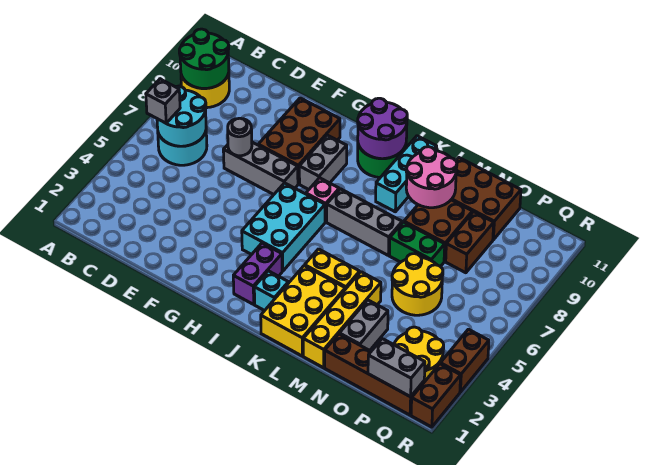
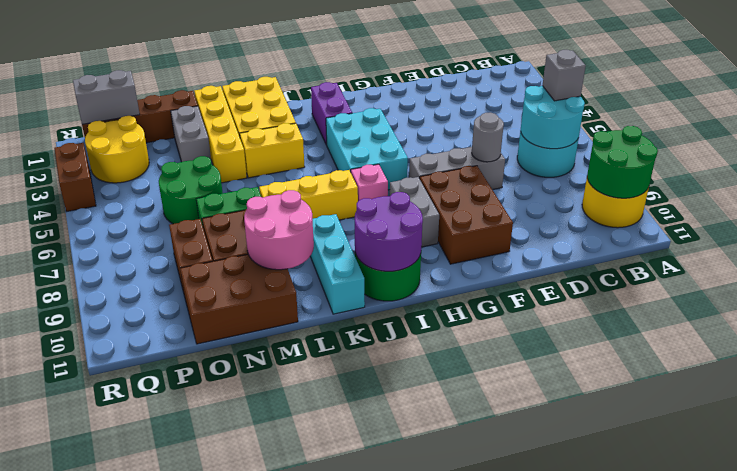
cyan 1x1 brick [254,271,288,311] -> none
grey 1x3 brick [327,189,402,255] -> yellow 1x3 brick [259,170,358,220]
yellow 2x2 round brick [392,254,443,315] -> green 2x2 round brick [159,156,223,224]
brown 1x2 brick [411,364,461,427] -> none

